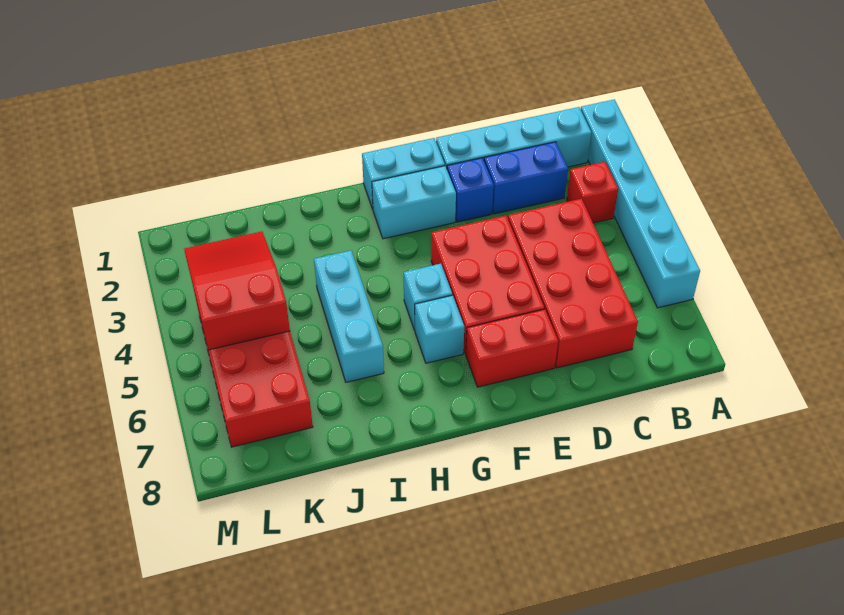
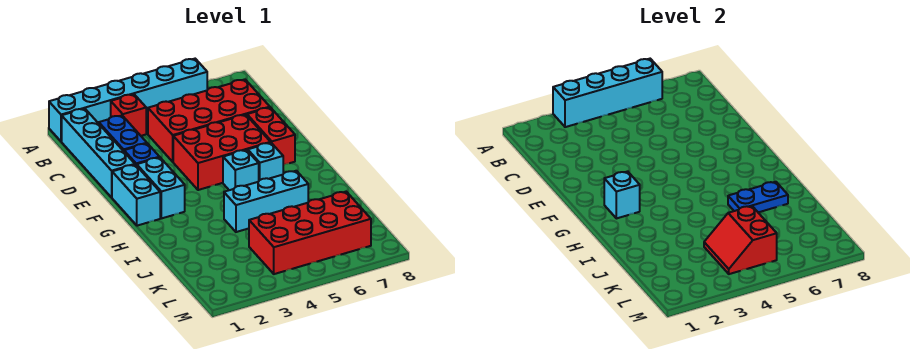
none -> cyan 1x4 brick [553,59,662,127]
none -> cyan 1x1 brick [604,171,640,218]
none -> blue 1x2 plate [728,182,788,212]
red 2x3 slope [184,231,290,350] -> red 2x2 slope [704,206,777,274]

